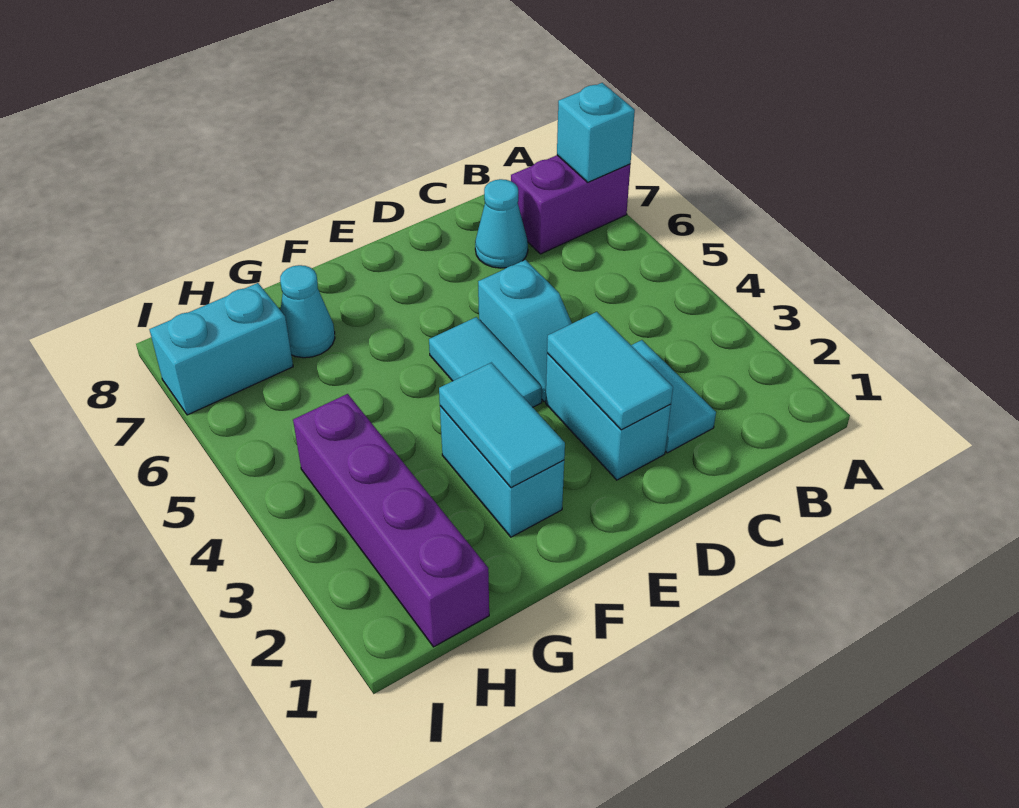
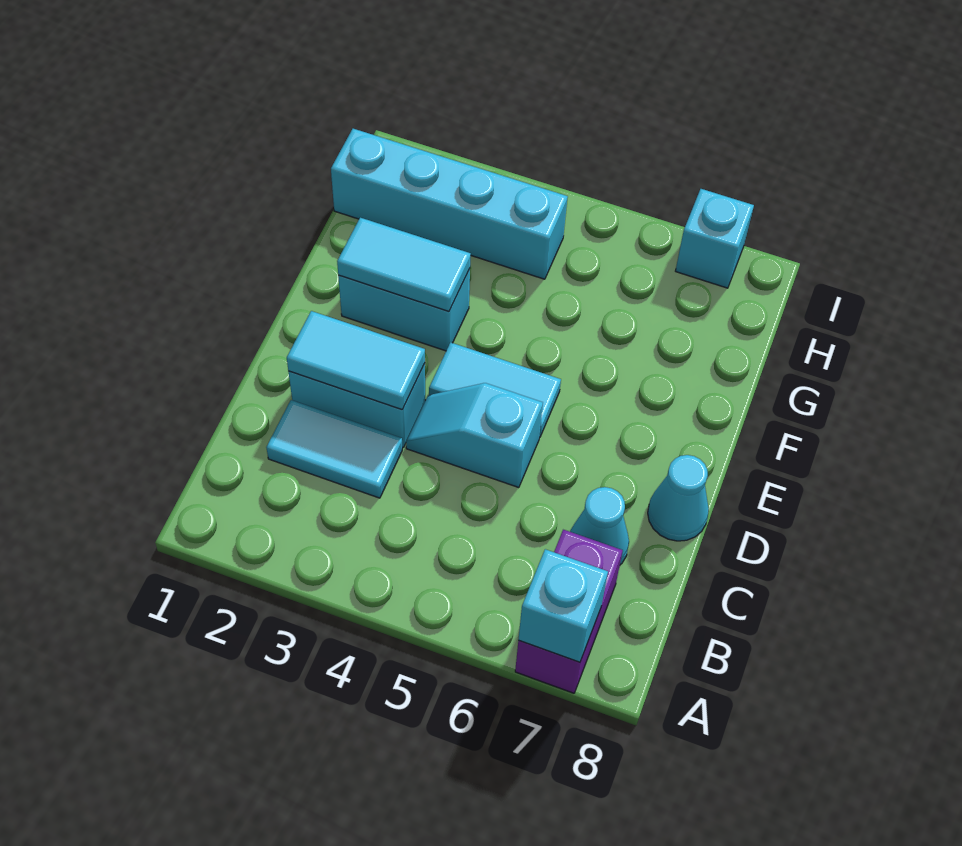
cyan 1x1 cone [280,265,335,358] -> cyan 1x1 cone moved to [648,455,709,541]
purple 1x4 brick [293,394,489,647] -> cyan 1x4 brick [331,129,568,279]
cyan 1x2 brick [149,283,293,415] -> cyan 1x1 brick [676,189,754,288]

